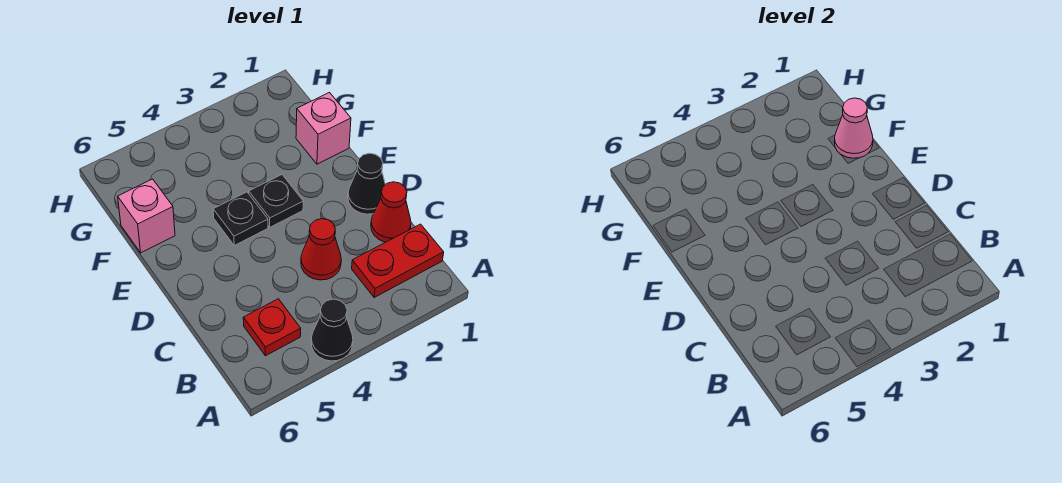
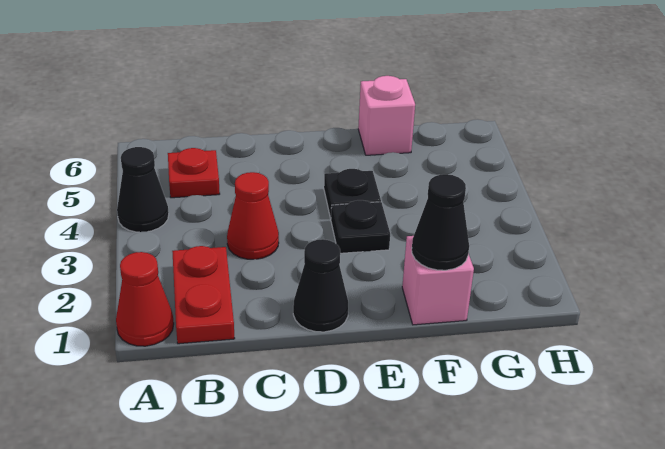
red 1x1 cone [371,182,411,242] -> red 1x1 cone moved to [116,252,174,346]
pink 1x1 cone [834,98,873,158] -> black 1x1 cone [412,174,469,270]

